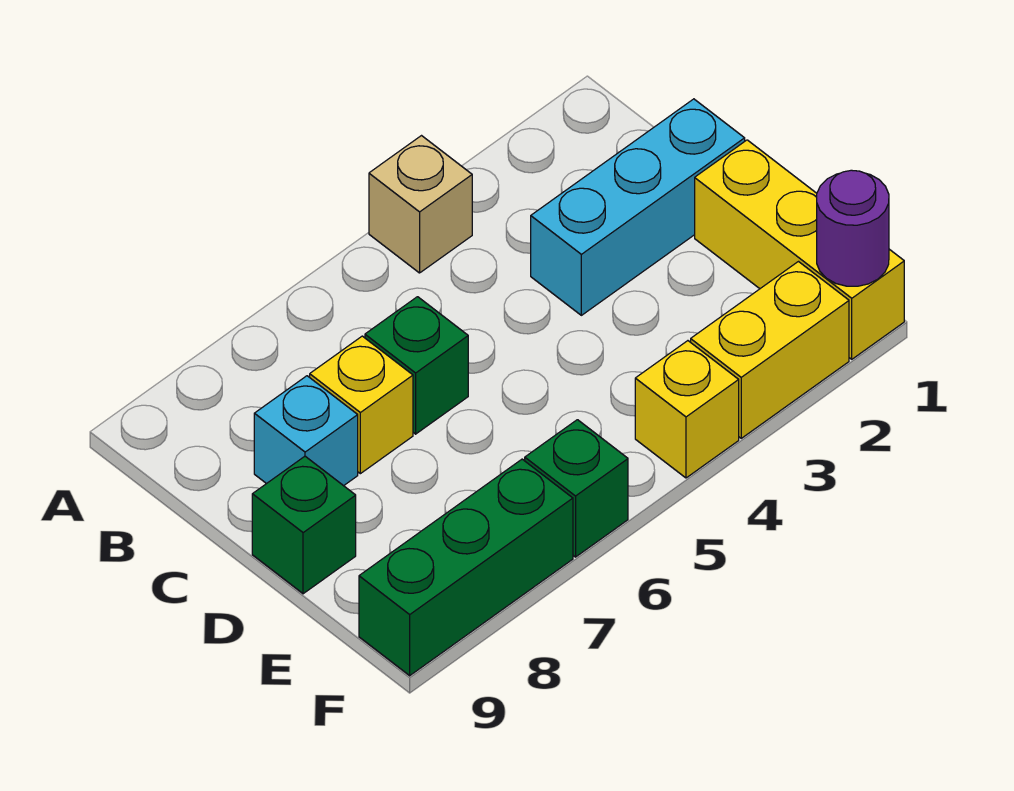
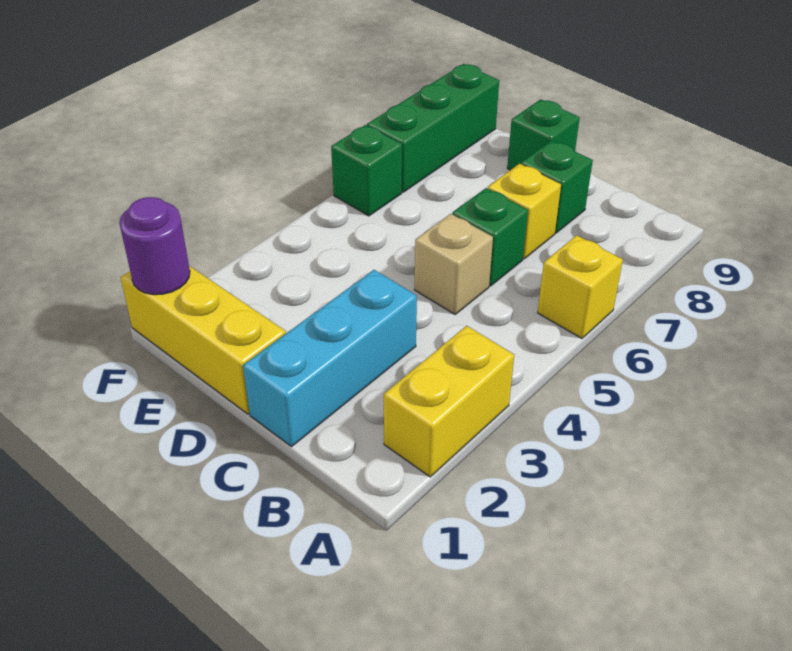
tan 1x1 brick [369,136,472,273] -> tan 1x1 brick moved to [414,214,493,314]
cyan 1x1 brick [254,376,358,486] -> green 1x1 brick [521,140,593,233]
yellow 1x2 brick [691,262,849,438] -> yellow 1x2 brick moved to [384,326,514,477]
yellow 1x1 brick [635,341,739,478] -> yellow 1x1 brick moved to [538,235,623,338]

